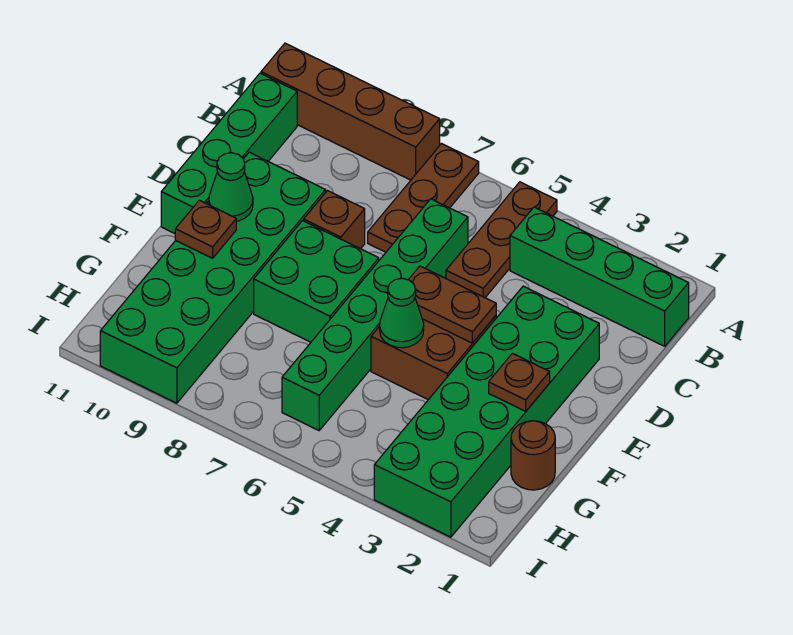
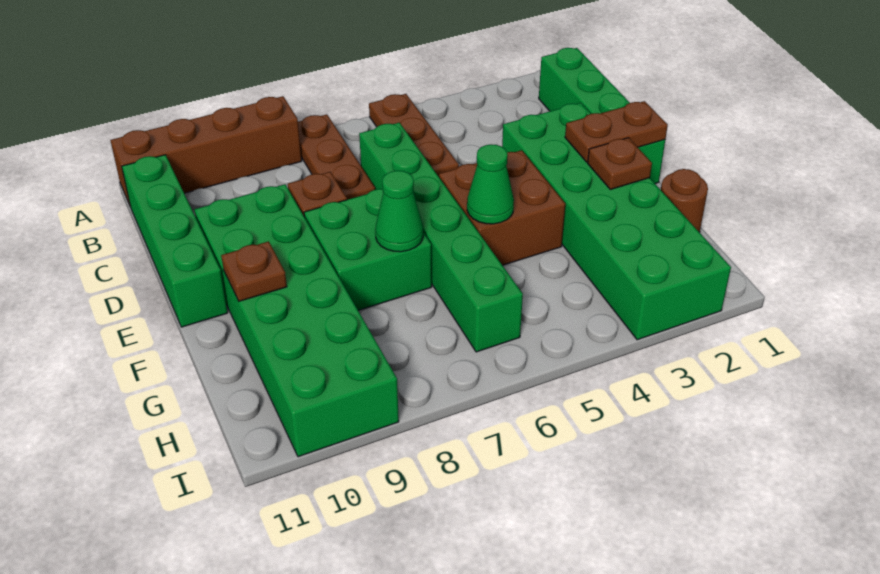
green 1x4 brick [510,207,689,346] -> green 1x4 brick turned to [539,48,665,184]
brown 1x2 plate [408,266,496,343] -> brown 1x2 plate moved to [565,101,668,162]
green 1x1 cone [209,153,253,221] -> green 1x1 cone moved to [375,171,423,252]

